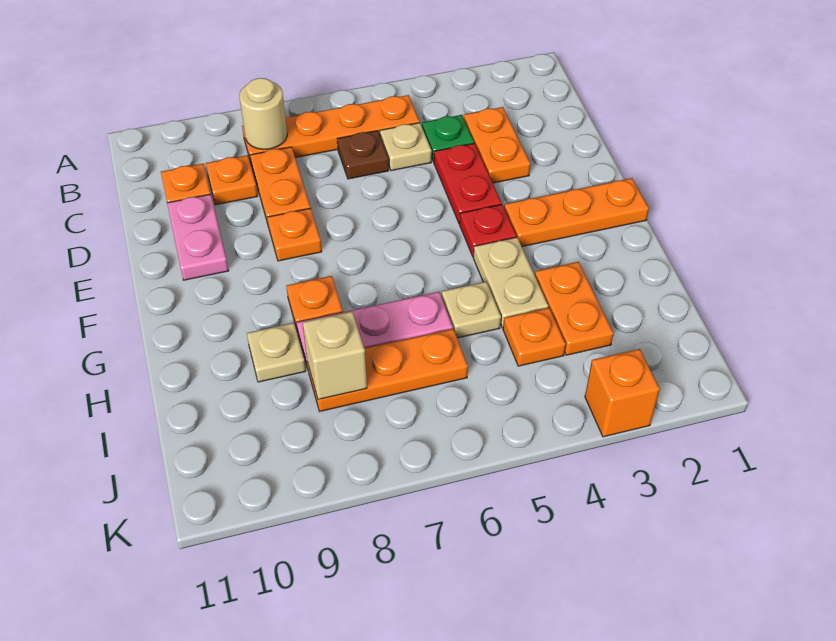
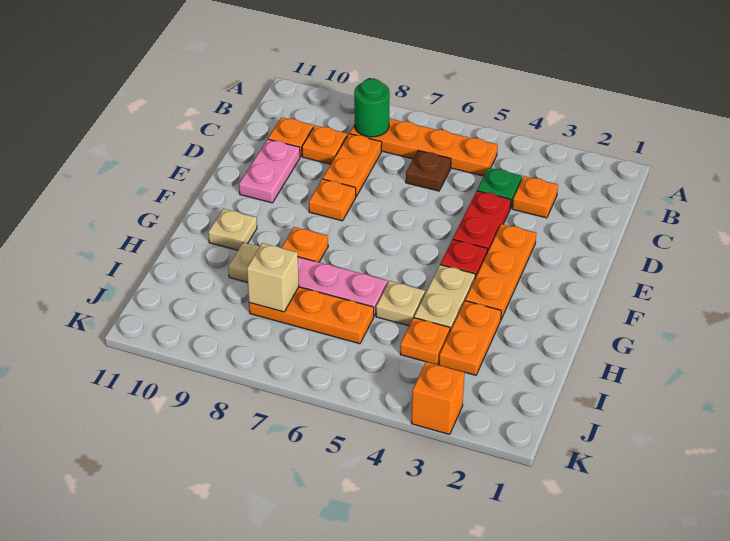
tan 1x1 round brick [239,78,287,149] -> green 1x1 round brick [354,79,390,137]
orange 1x2 plate [464,107,530,183] -> orange 1x1 plate [512,176,558,218]
tan 1x1 plate [380,123,432,171] -> tan 1x1 plate moved to [208,209,257,250]
orange 1x3 plate [504,178,649,247] -> orange 1x3 plate turned to [465,224,536,319]

